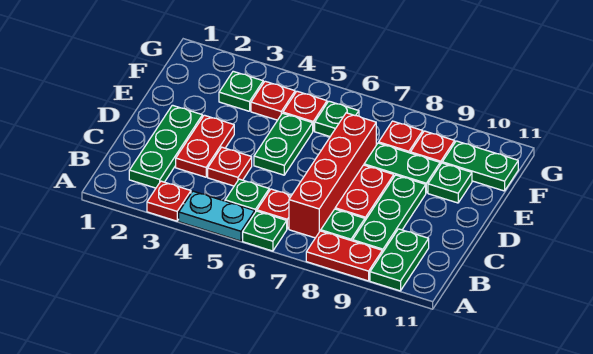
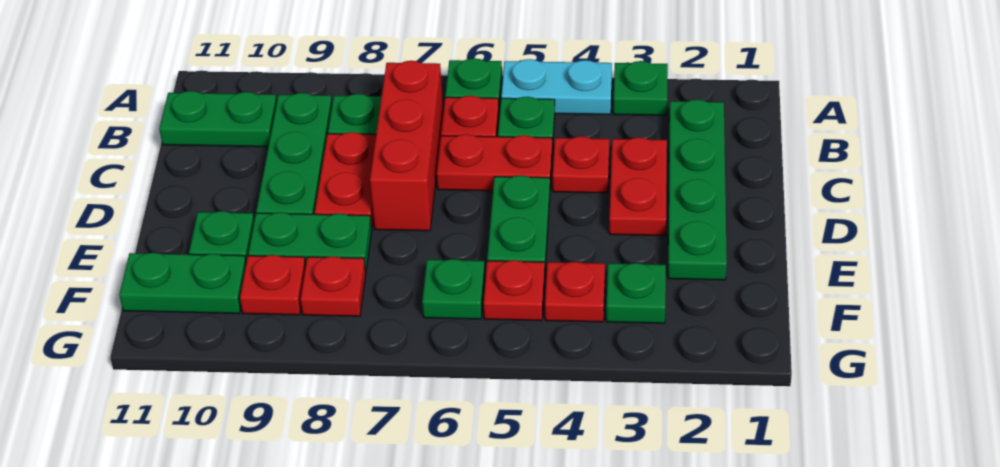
red 1x1 plate [147,181,191,221] -> green 1x1 plate [613,61,668,115]
red 1x2 plate [306,231,382,281] -> red 1x2 plate moved to [437,134,552,191]
green 1x2 plate [370,229,429,291] -> green 1x2 plate turned to [159,91,277,147]
green 1x3 plate [129,105,202,188] -> green 1x4 plate [668,99,727,280]
red 1x4 brick [289,113,376,238] -> red 1x3 brick [370,61,443,231]

